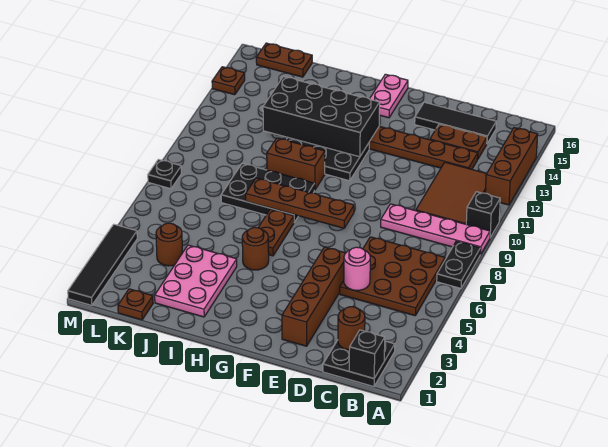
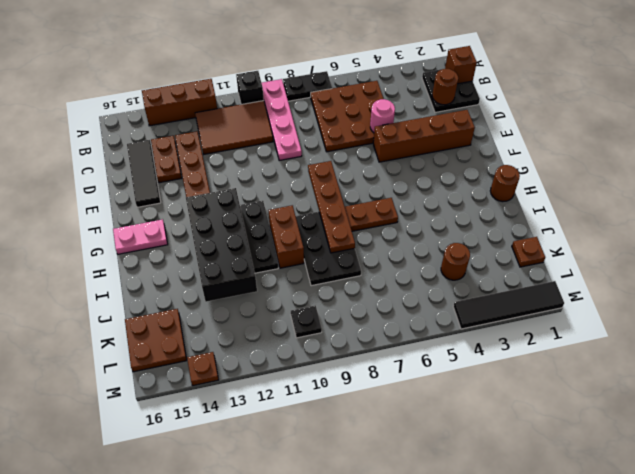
black 1x1 brick [349,330,385,378] -> brown 1x1 brick [445,46,477,84]
brown 1x1 round brick [242,227,269,270] -> brown 1x1 round brick moved to [490,165,520,202]
pink 2x3 plate [155,245,237,317] -> none
brown 1x2 plate [256,43,312,77] -> brown 2x2 plate [125,309,187,372]
black 1x1 plate [148,159,182,189] -> black 1x1 plate moved to [291,306,322,338]

